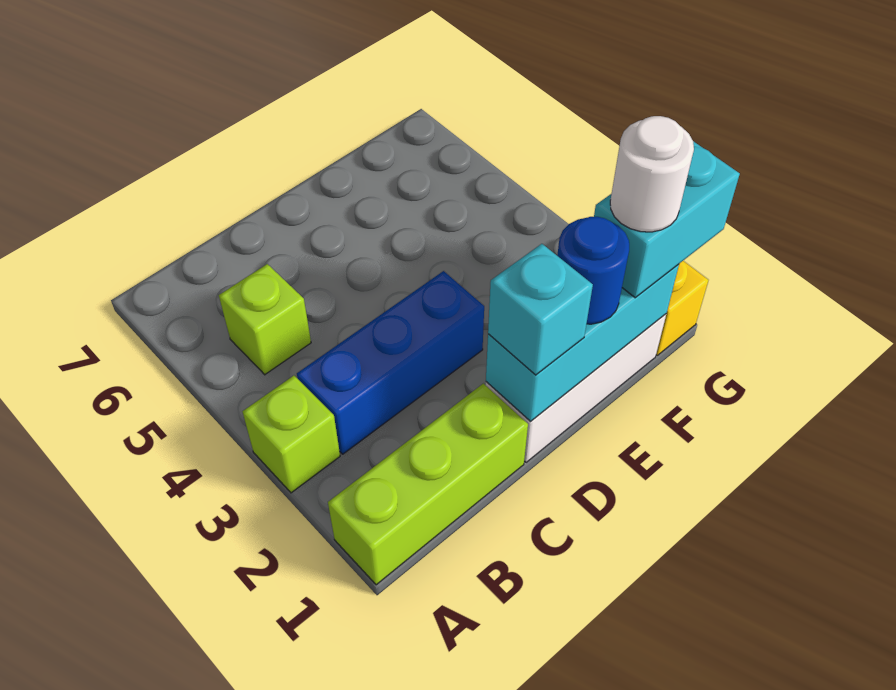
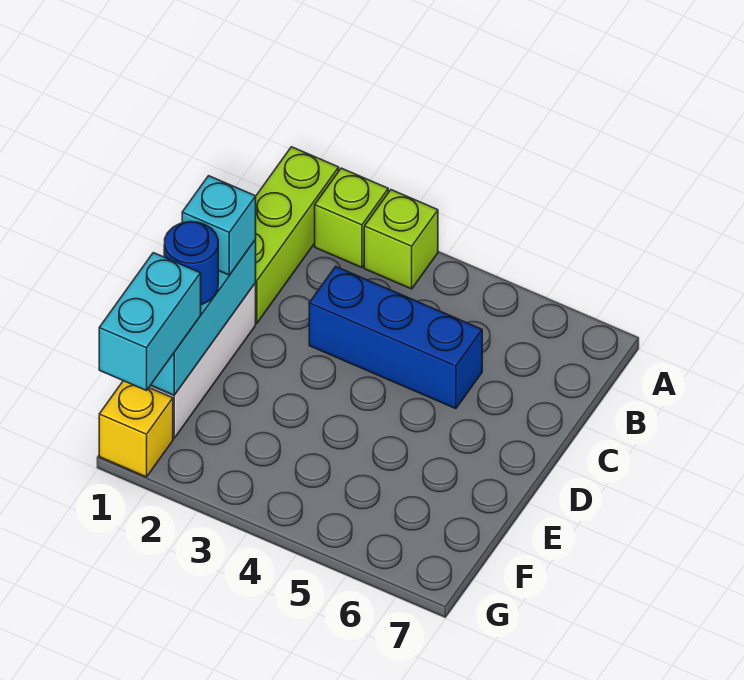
blue 1x3 brick [297,271,484,454] -> blue 1x3 brick turned to [309,266,482,409]
lime 1x1 brick [219,264,311,375] -> lime 1x1 brick moved to [315,168,388,268]
white 1x1 round brick [610,116,694,232] -> none

